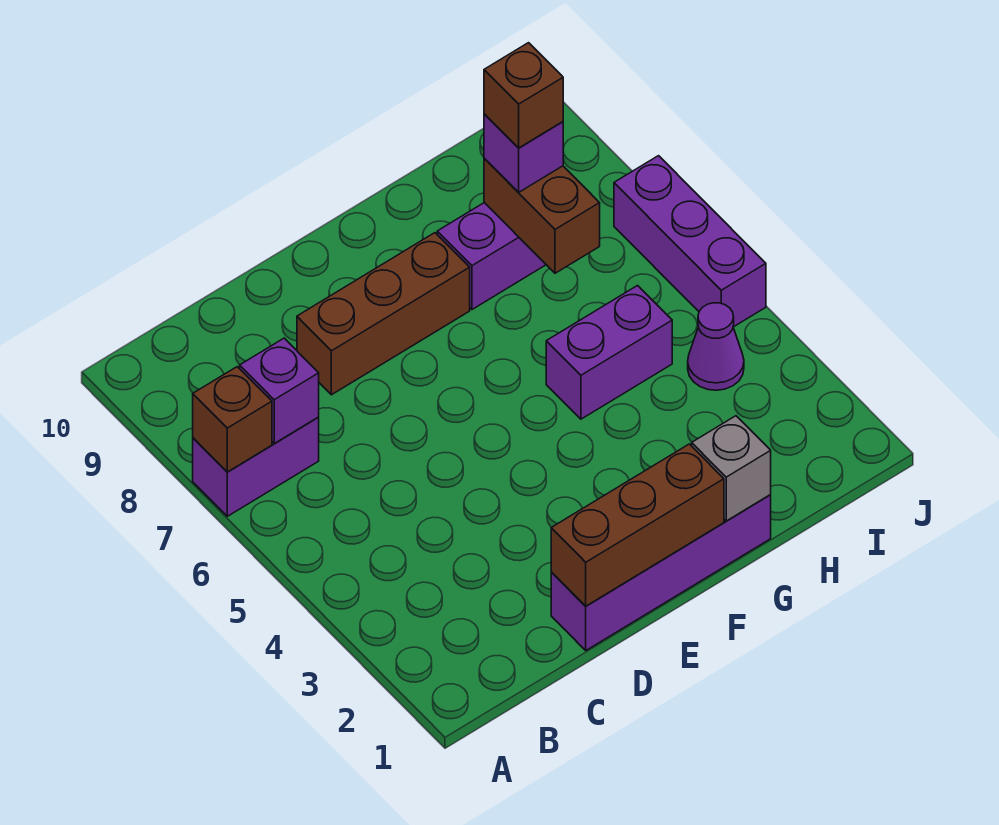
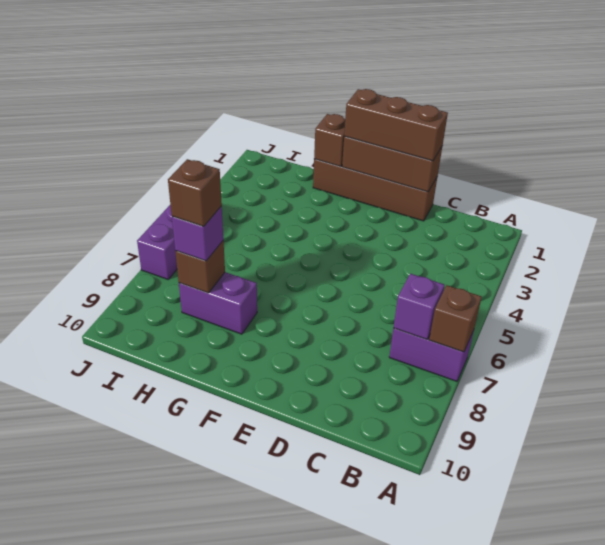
purple 1x4 brick [551,494,771,650] -> brown 1x4 brick [313,159,437,221]
brown 1x3 brick [297,233,470,395] -> brown 1x3 brick moved to [344,89,448,161]
grey 1x1 brick [692,416,771,521] -> brown 1x1 brick [314,114,345,167]
purple 1x2 brick [546,286,672,419] -> none
brown 1x2 brick [484,159,600,273] -> brown 1x1 brick [175,241,225,293]
purple 1x1 cone [688,303,744,390] -> none

